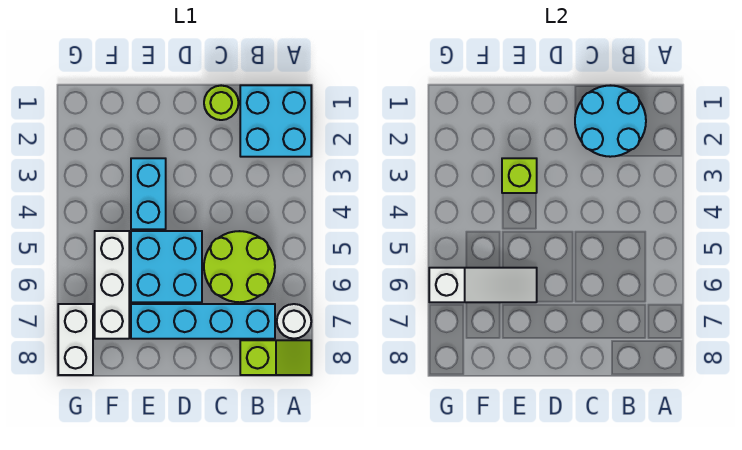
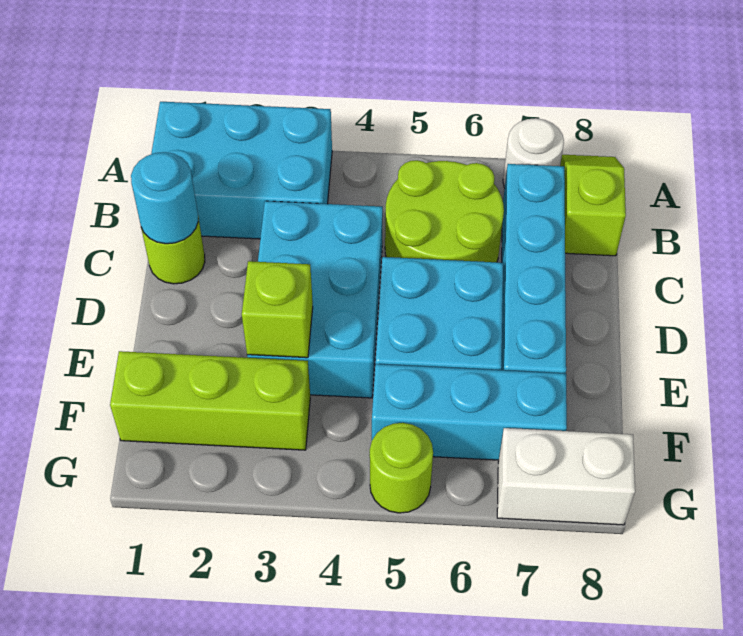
cyan 2x2 brick [240,85,311,157] -> cyan 2x3 brick [151,102,332,239]
cyan 2x2 round brick [575,86,646,157] -> cyan 1x1 round brick [131,152,198,244]
cyan 1x2 brick [131,158,166,229] -> cyan 2x3 brick [247,201,383,398]
white 1x3 slope [429,268,537,302] -> none
none -> lime 1x3 brick [110,351,310,450]
white 1x3 brick [95,231,129,339] -> cyan 1x3 brick [372,364,567,460]
none -> lime 1x1 round brick [370,423,433,513]

